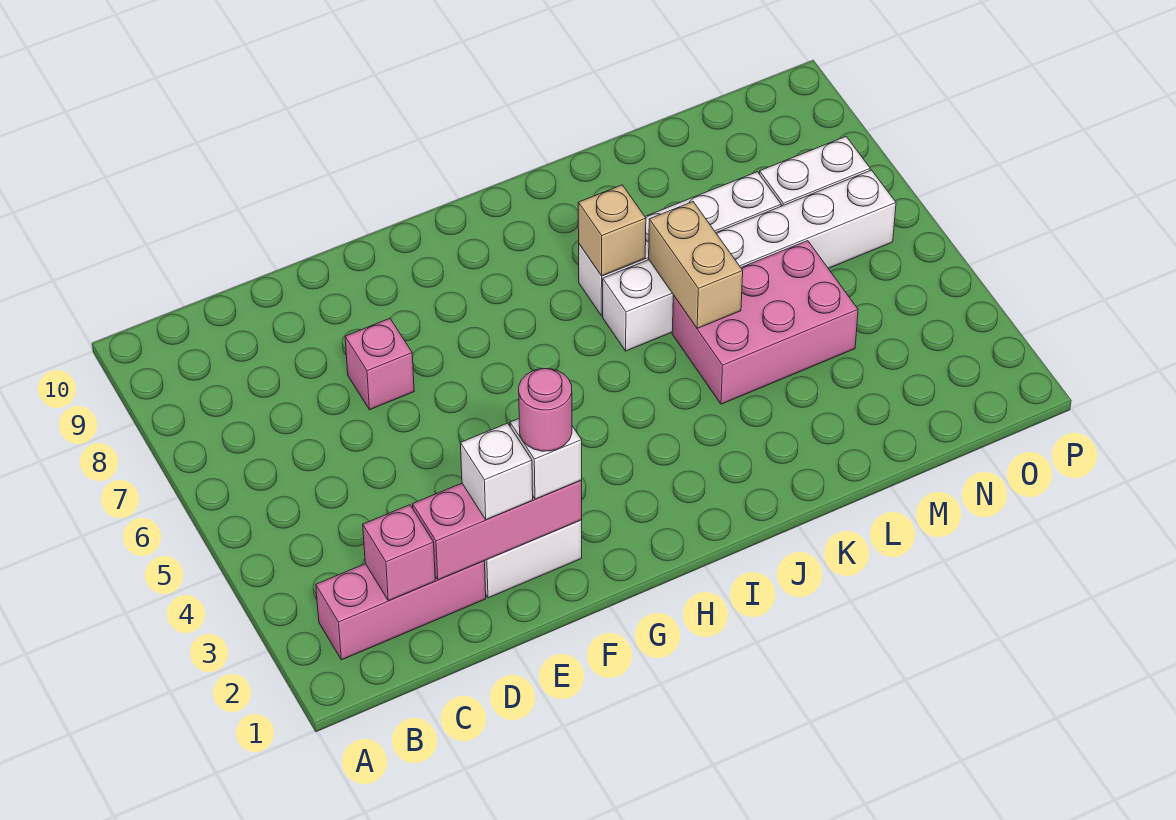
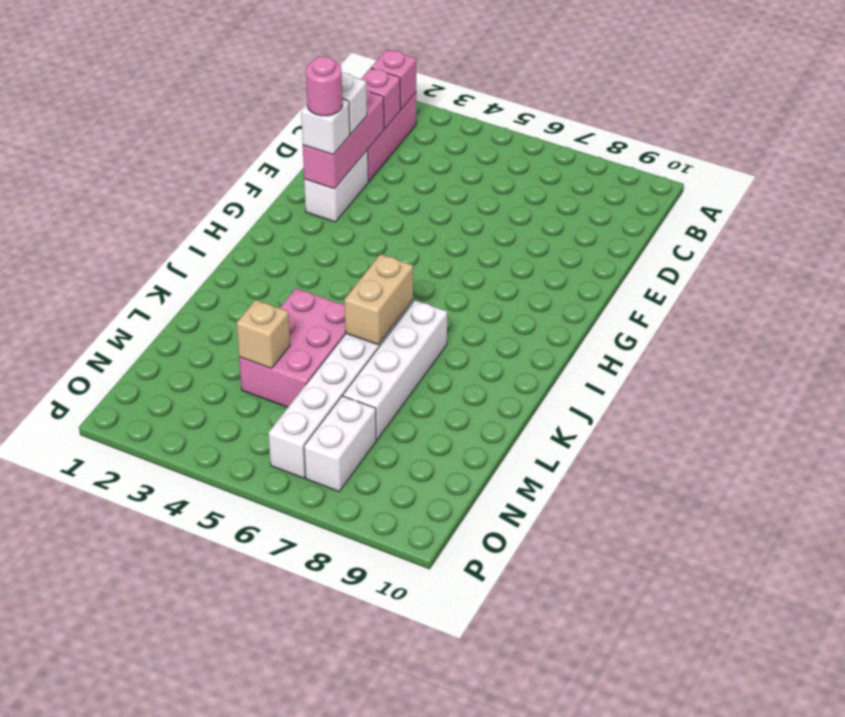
pink 1x1 brick [345,319,414,410] -> pink 1x1 brick moved to [371,50,416,109]
tan 1x1 brick [578,185,646,276] -> tan 1x1 brick moved to [237,300,290,368]
tan 1x2 brick [649,202,743,328] -> tan 1x2 brick turned to [345,254,413,345]

